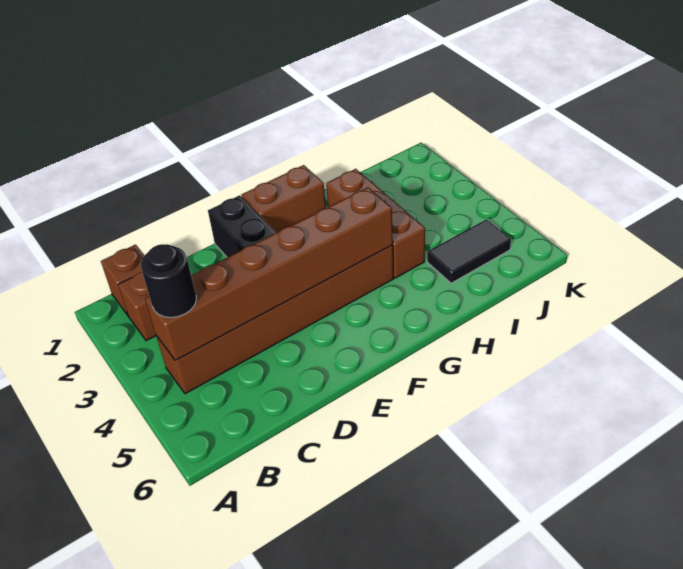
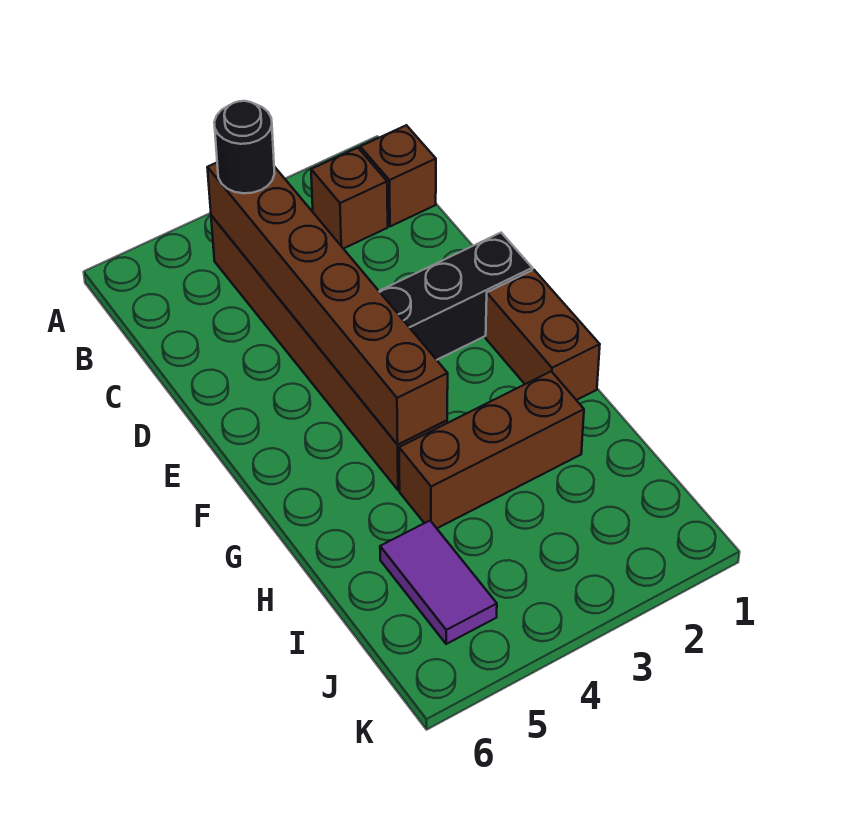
black 1x2 tile [427,219,511,283] -> purple 1x2 tile [380,521,497,644]

